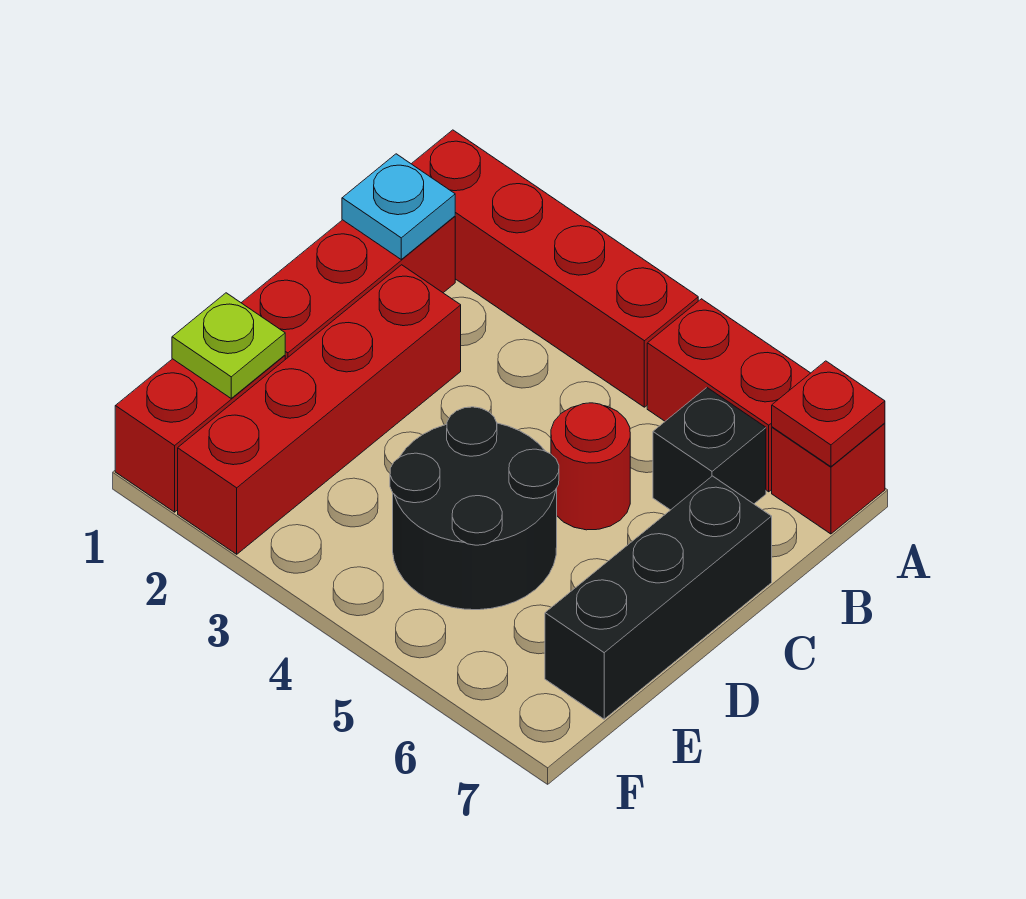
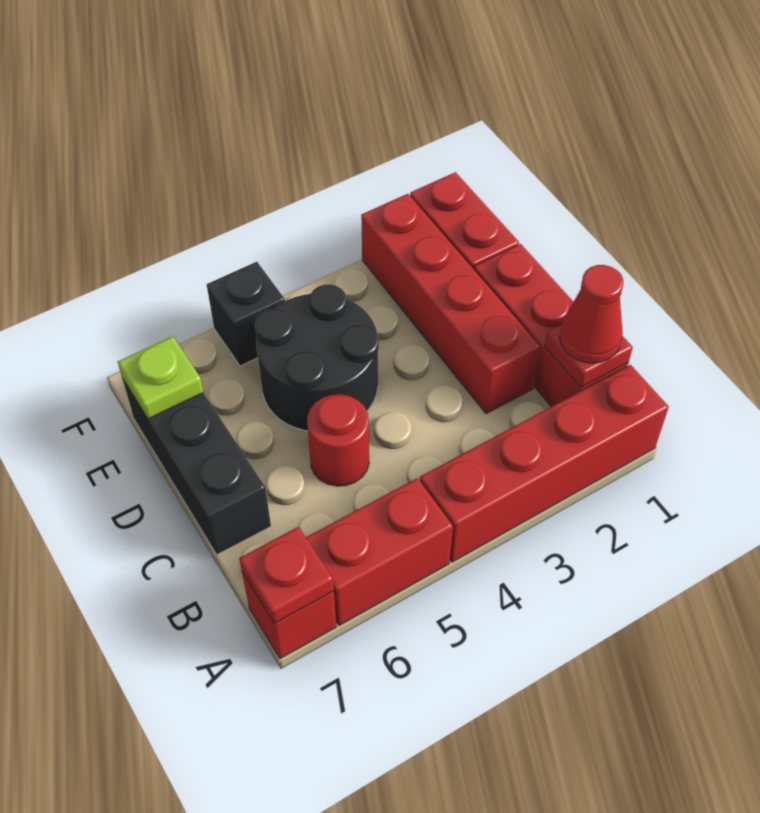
cyan 1x1 plate [342,154,455,259] -> red 1x1 plate [545,324,633,387]
none -> red 1x1 cone [560,265,623,363]
black 1x1 brick [653,388,766,510] -> black 1x1 brick moved to [207,262,285,366]
lime 1x1 plate [172,293,285,398] -> lime 1x1 plate moved to [118,336,203,419]

